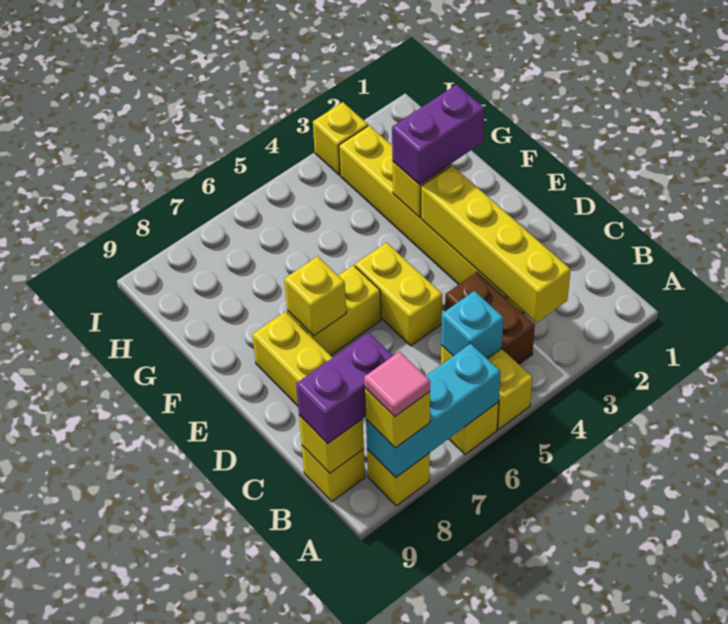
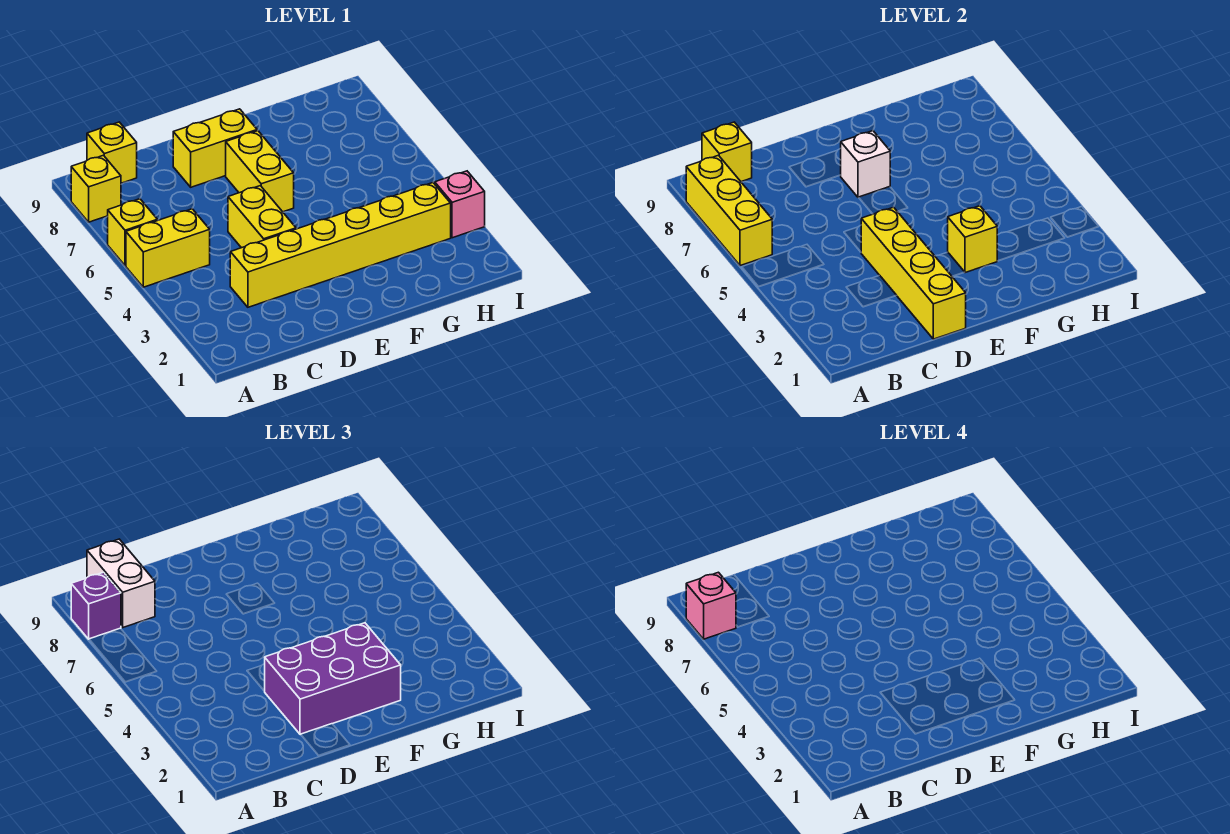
cyan 1x3 brick [366,344,500,477] -> yellow 1x3 brick [686,155,772,266]
yellow 1x1 brick [365,388,430,448] -> purple 1x1 brick [71,572,121,639]
pink 1x1 tile [364,352,430,417] -> pink 1x1 brick [686,572,736,639]
yellow 1x4 brick [421,166,571,323] -> yellow 1x4 brick turned to [861,207,966,339]
brown 1x2 brick [445,272,535,364] -> none
cyan 1x1 brick [441,291,504,359] -> none
purple 1x2 brick [296,333,393,444] -> white 1x2 brick [87,539,155,627]
yellow 1x2 brick [355,243,442,346] -> yellow 1x2 brick turned to [228,186,296,248]
yellow 1x1 brick [284,256,346,336] -> white 1x1 brick [841,131,890,197]
purple 1x2 brick [392,85,484,185] -> purple 2x3 brick [265,623,401,735]
yellow 1x1 brick [313,102,368,175] -> pink 1x1 brick [435,171,485,238]

